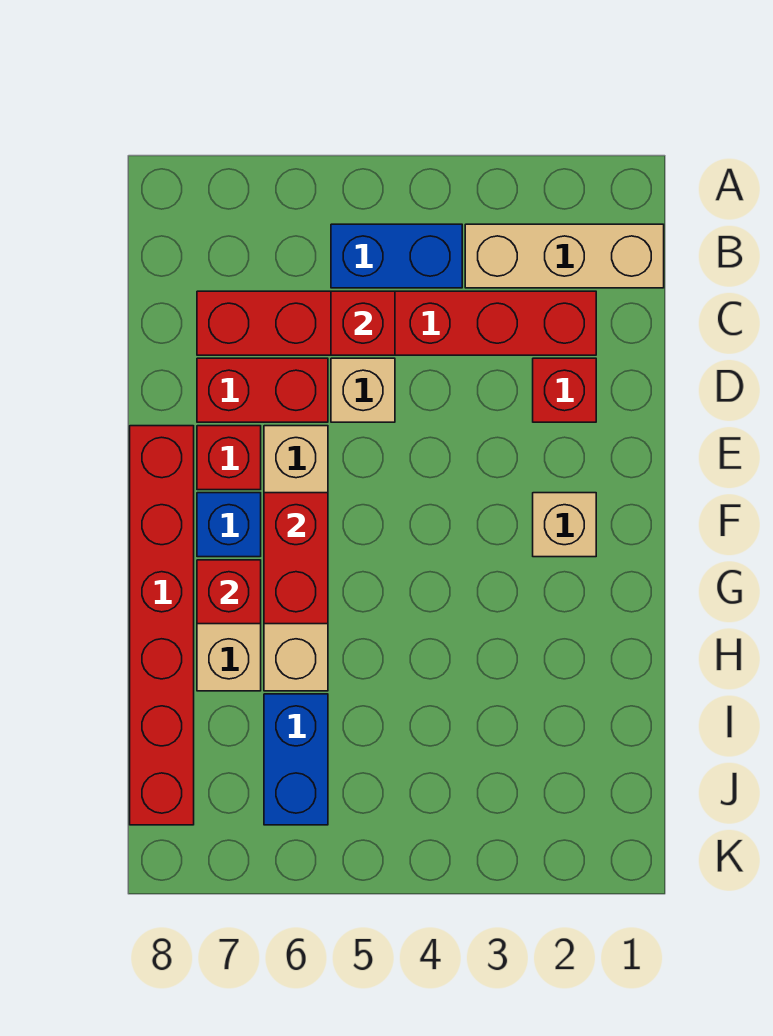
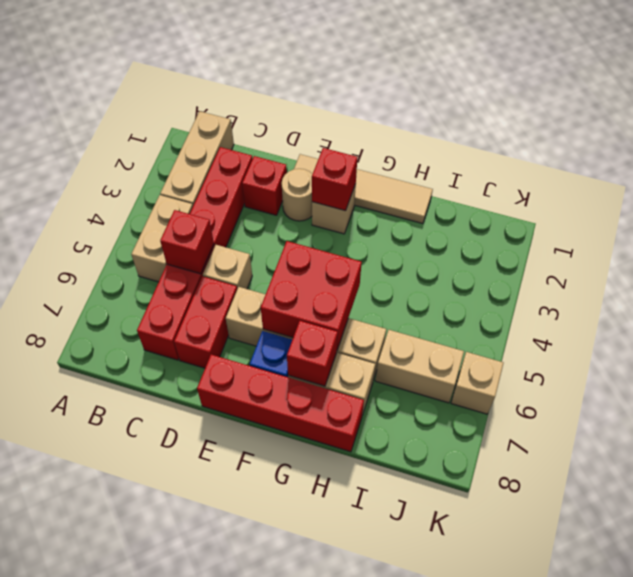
blue 1x2 brick [331,224,462,288] -> tan 1x2 brick [131,195,193,282]
none -> tan 1x4 tile [294,154,433,224]
none -> tan 1x1 round brick [282,169,312,221]
red 1x1 brick [197,426,261,490] -> red 1x1 brick moved to [312,148,357,211]
red 1x6 brick [130,426,194,825] -> red 1x4 brick [197,355,364,452]
red 1x2 brick [264,493,328,624] -> red 2x2 brick [261,241,362,350]
blue 1x2 brick [264,694,328,825] -> tan 1x2 brick [375,330,464,403]
none -> tan 1x1 brick [451,352,503,414]

